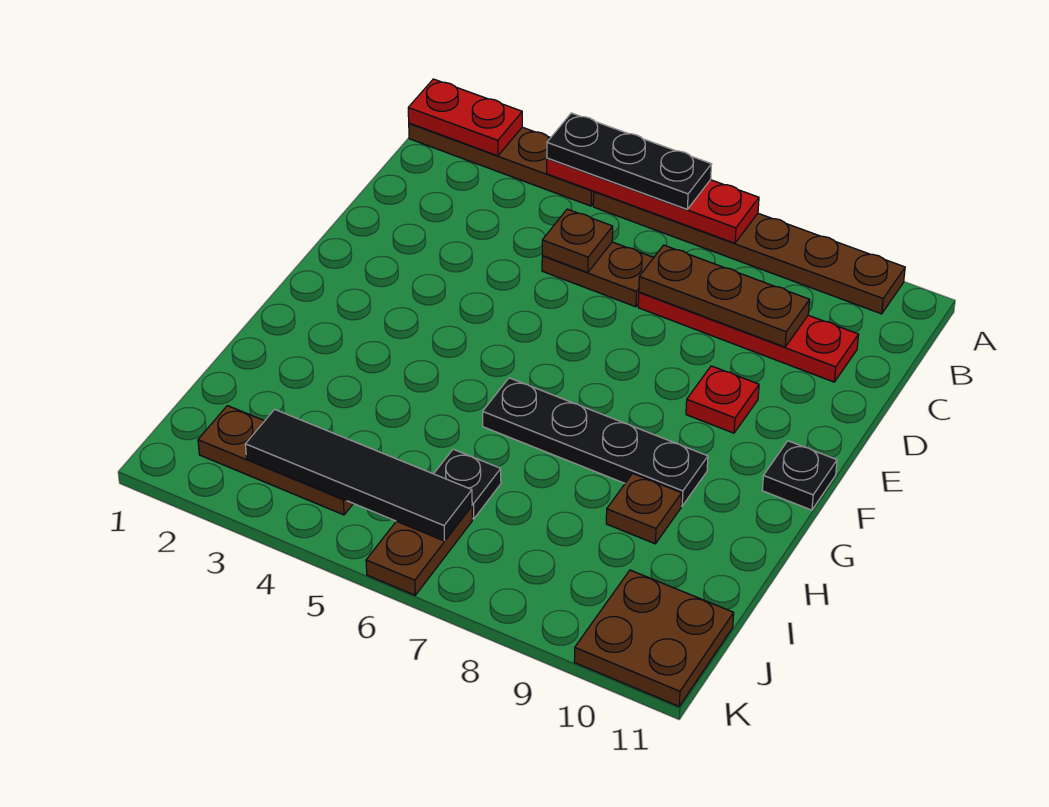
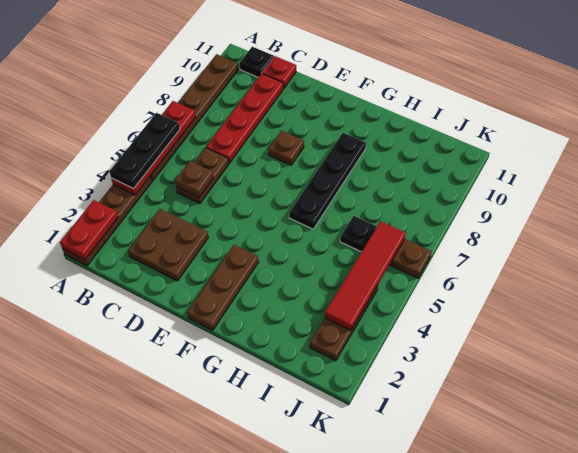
brown 1x3 plate [639,245,809,347] -> brown 1x3 plate moved to [187,245,259,330]
red 1x1 plate [686,366,759,433] -> red 1x1 plate moved to [262,56,296,88]
black 1x1 plate [762,441,837,510] -> black 1x1 plate moved to [239,47,274,77]
brown 1x1 plate [606,473,682,544] -> brown 1x1 plate moved to [268,130,304,165]
black 1x4 tile [245,409,472,541] -> red 1x4 tile [325,221,406,330]
brown 2x2 plate [574,570,734,706] -> brown 2x2 plate moved to [128,209,208,281]

